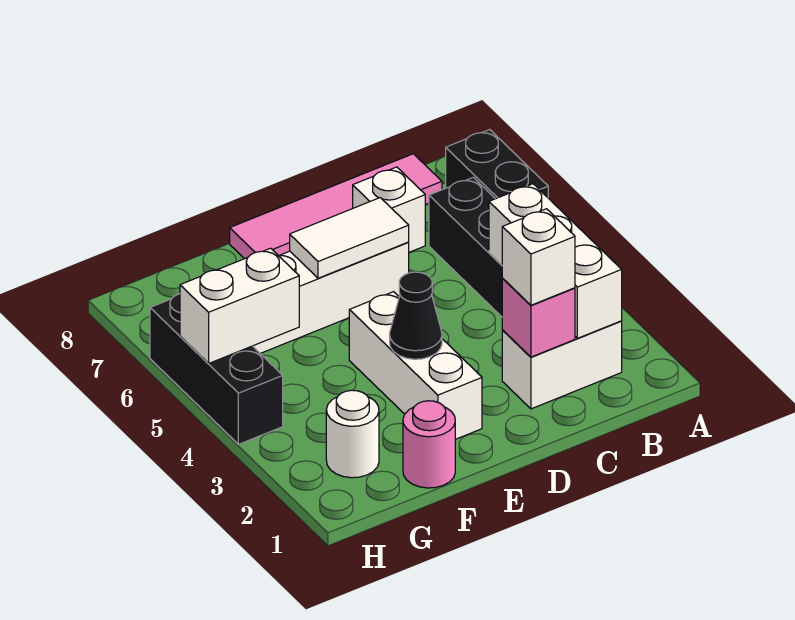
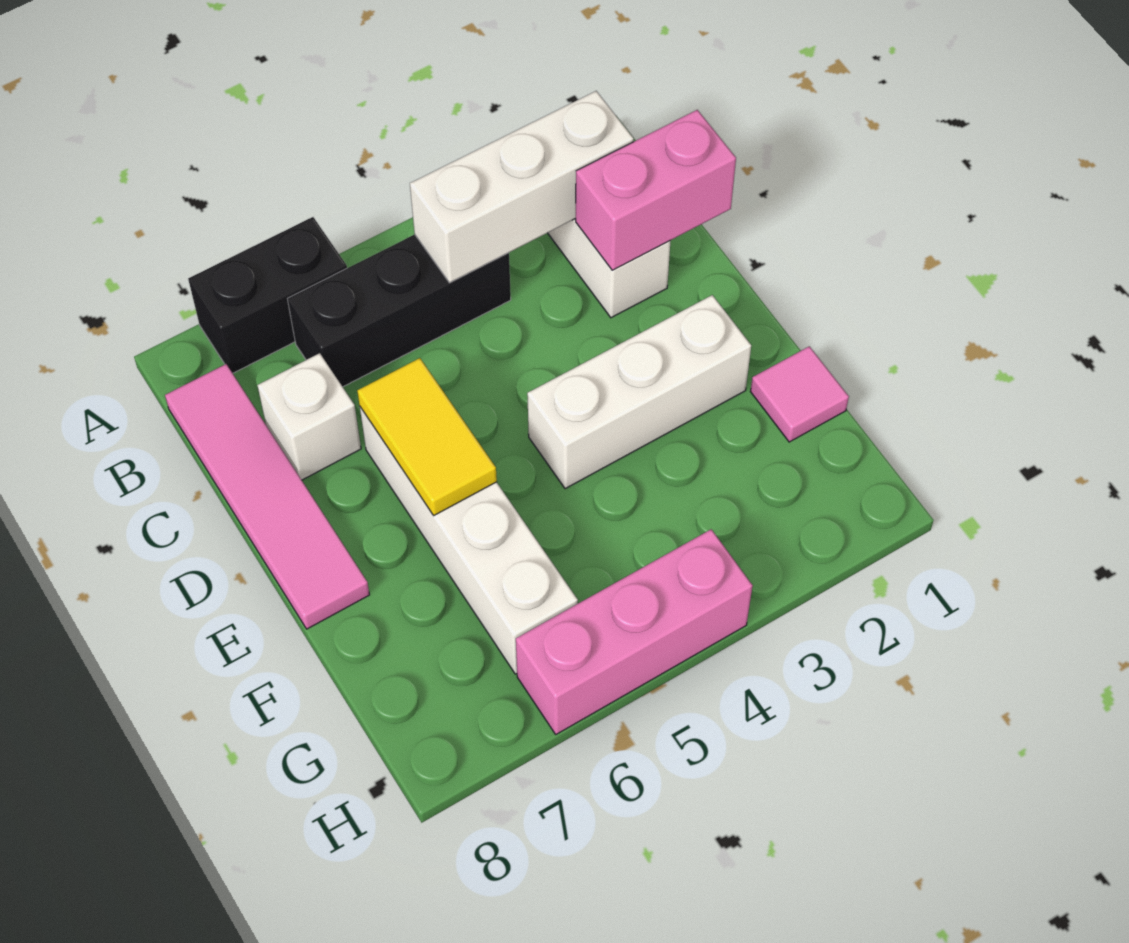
pink 1x1 brick [502,279,575,357] -> pink 1x2 brick [576,110,736,270]
white 1x1 brick [502,209,575,305] -> none
white 1x2 tile [290,198,409,278] -> yellow 1x2 tile [357,358,497,515]
black 1x1 cone [390,272,442,359] -> none
pink 1x1 round brick [403,401,455,488] -> pink 1x1 tile [751,346,849,442]
white 1x1 round brick [326,390,379,478] -> none
white 1x2 brick [180,248,299,363] -> none
black 1x3 brick [150,294,283,444] -> pink 1x3 brick [516,529,753,734]

